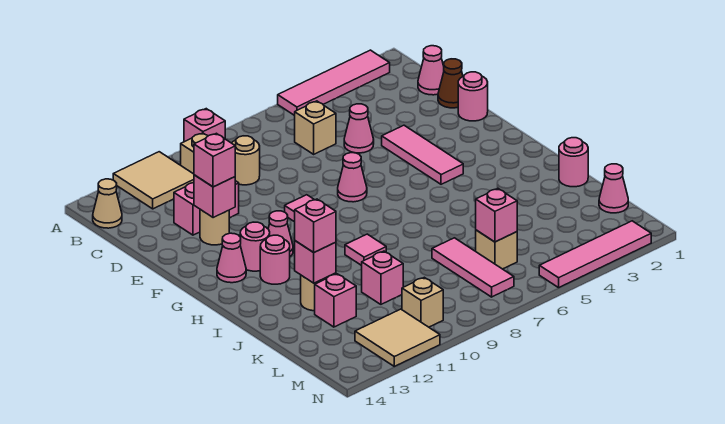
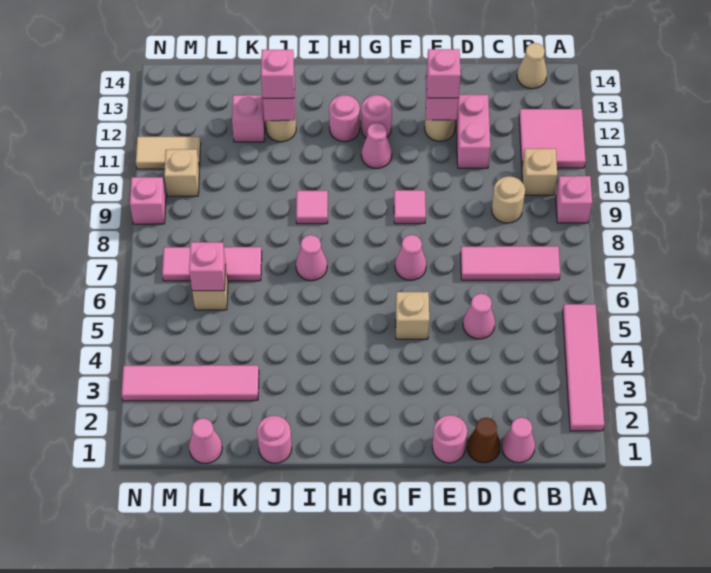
tan 2x2 tile [113,152,194,209] -> pink 2x2 tile [519,109,586,168]
tan 1x1 brick [295,101,336,154] -> tan 1x1 brick moved to [396,292,429,339]
pink 1x3 tile [382,125,463,184] -> pink 1x3 tile moved to [460,246,560,280]
pink 1x1 cone [217,233,246,283] -> pink 1x1 cone moved to [296,235,327,281]
pink 1x1 brick [362,251,403,304] -> pink 1x1 brick moved to [130,177,166,224]
tan 2x2 tile [355,309,440,366] -> tan 1x2 tile [136,137,201,169]
pink 1x4 tile [539,221,651,288] -> pink 1x4 tile turned to [121,365,259,401]

